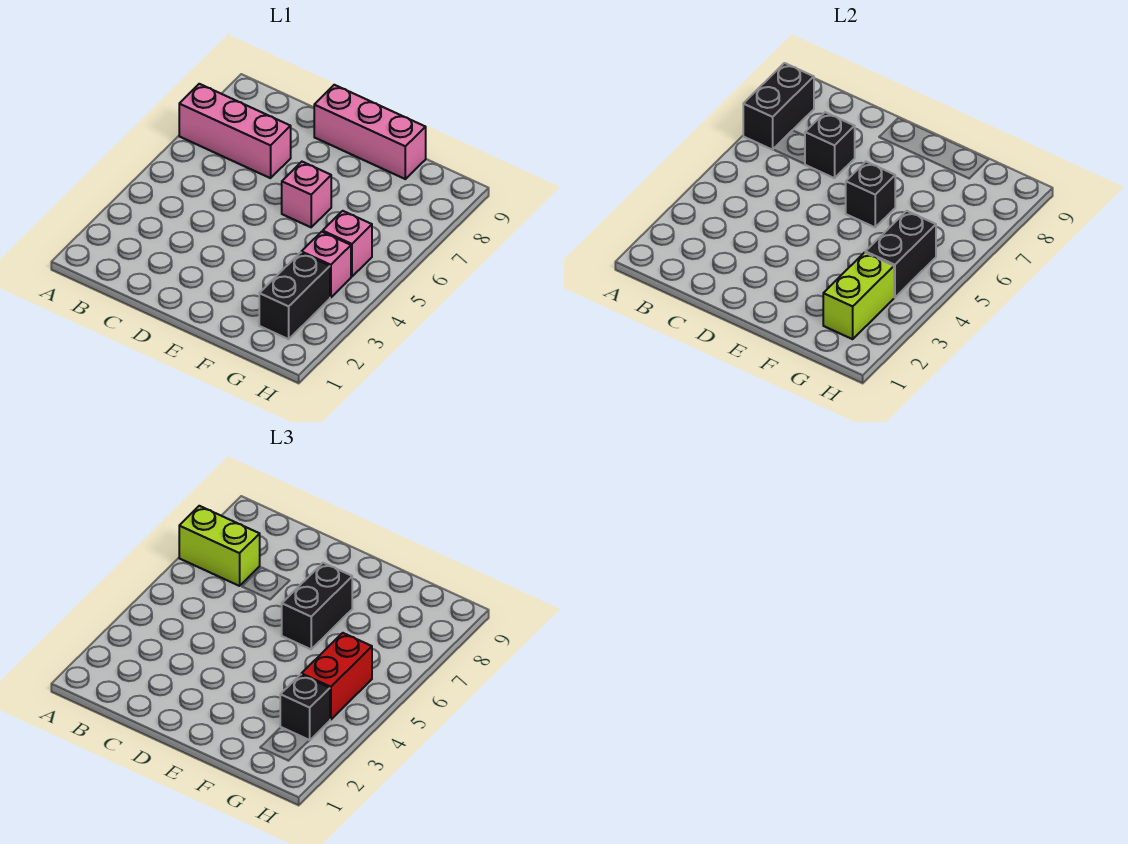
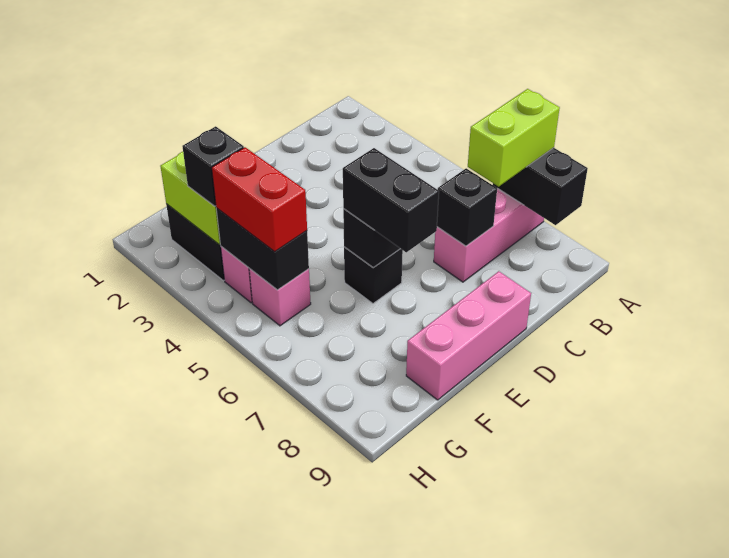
pink 1x1 brick [282,162,331,227] -> black 1x1 brick [344,247,403,303]

